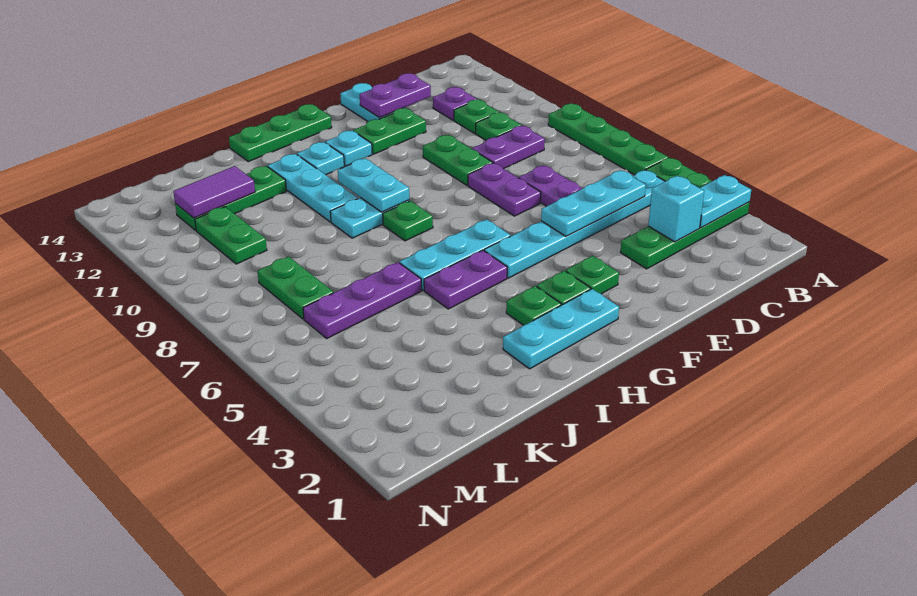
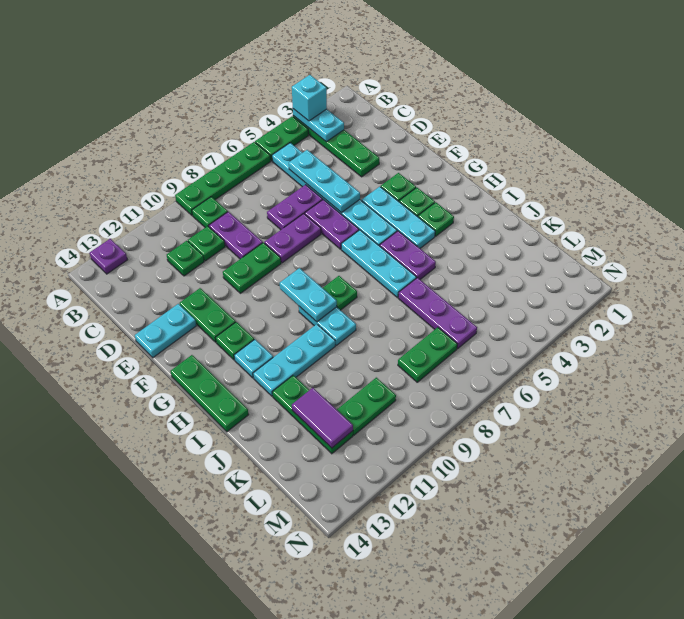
none -> green 1x1 plate [192,197,228,227]
cyan 1x1 brick [648,176,704,242] -> cyan 1x1 brick moved to [292,75,327,121]
purple 1x1 plate [433,87,477,120] -> purple 1x1 plate moved to [90,239,127,274]
purple 1x2 plate [360,73,431,118] -> purple 1x2 plate moved to [305,199,359,249]
cyan 1x3 plate [503,289,619,369] -> cyan 1x3 plate moved to [362,187,435,248]
cyan 1x1 plate [326,131,372,166] -> green 1x1 plate [216,322,254,360]
cyan 1x2 plate [338,158,409,212] -> cyan 1x2 plate turned to [280,268,337,322]

